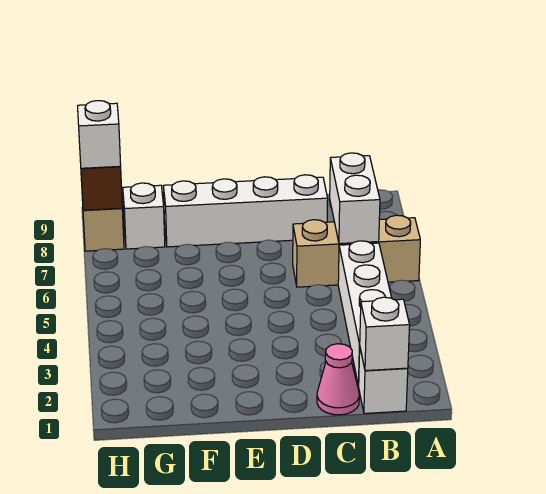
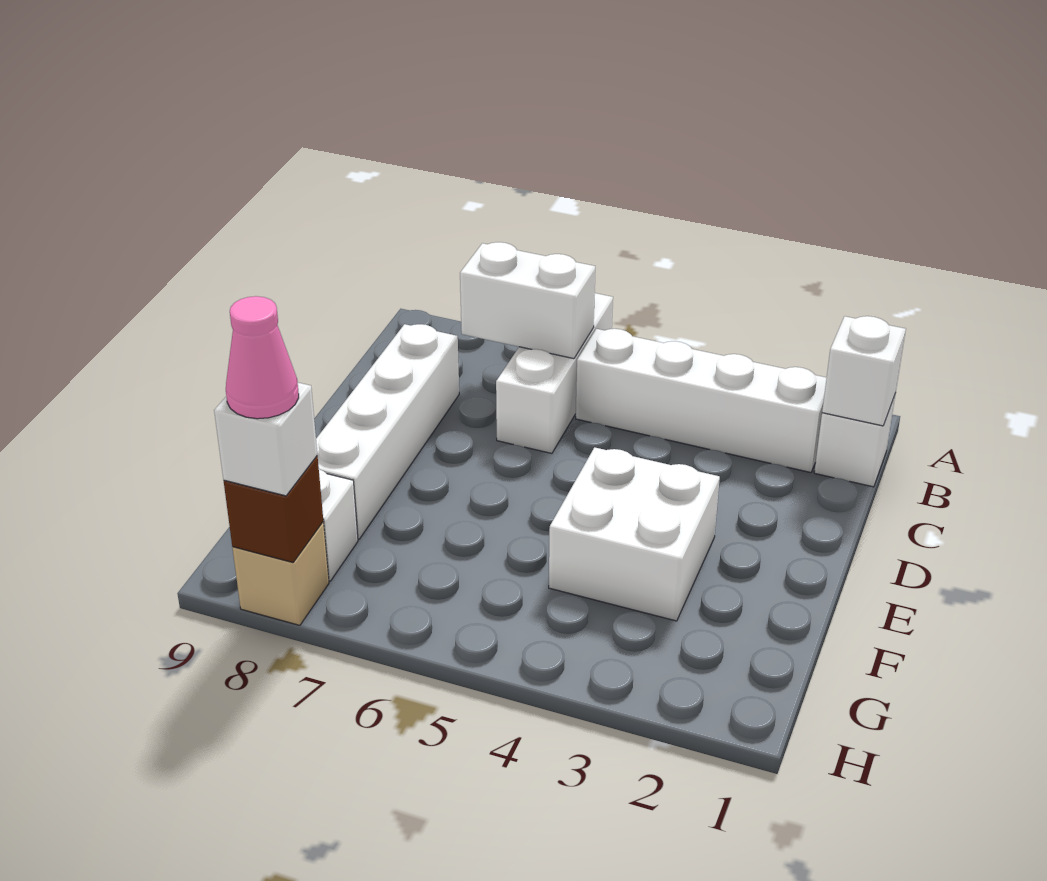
tan 1x3 brick [293,215,420,287] -> white 1x3 brick [496,293,613,453]
pink 1x1 cone [317,344,359,415] -> pink 1x1 cone moved to [226,296,299,419]
none -> white 2x2 brick [549,447,720,621]

